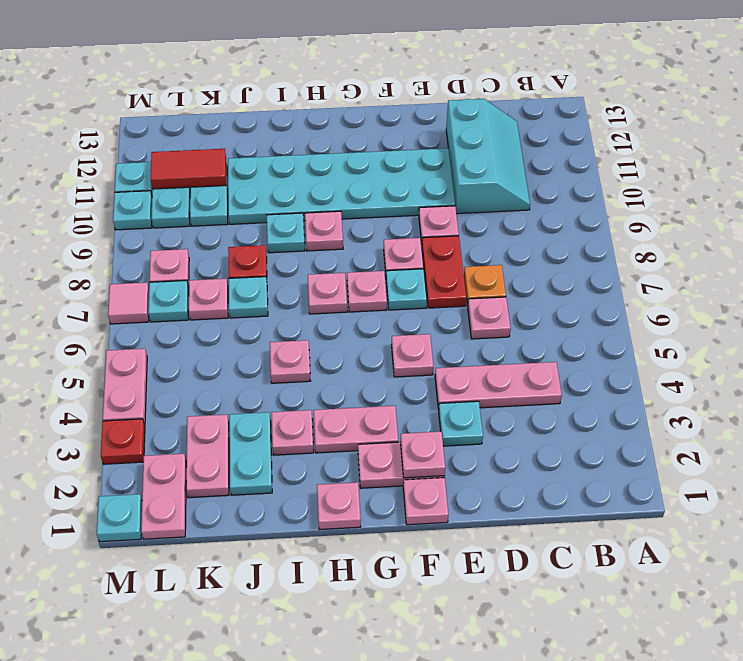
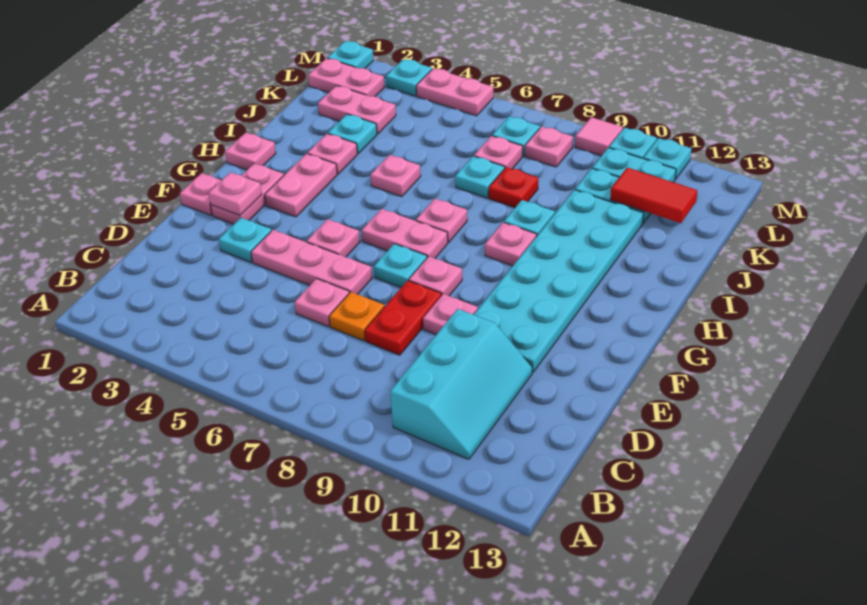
pink 1x3 plate [435,362,562,410] -> pink 1x3 plate turned to [251,230,372,294]
cyan 2x3 slope [446,99,530,214] -> cyan 2x3 slope turned to [390,309,532,459]
red 1x2 plate [422,236,466,308] -> red 1x2 plate turned to [365,281,442,355]
pink 1x1 plate [347,271,387,312] -> pink 1x2 plate [362,209,448,258]
cyan 1x2 plate [229,412,272,495] -> cyan 1x1 plate [328,114,377,154]
red 1x2 tile [151,149,226,189] -> red 1x2 tile turned to [610,168,697,223]
red 1x1 plate [101,419,145,464] -> cyan 1x1 plate [386,59,432,96]
pink 1x1 tile [108,282,149,324] -> pink 1x1 tile moved to [575,117,623,156]

